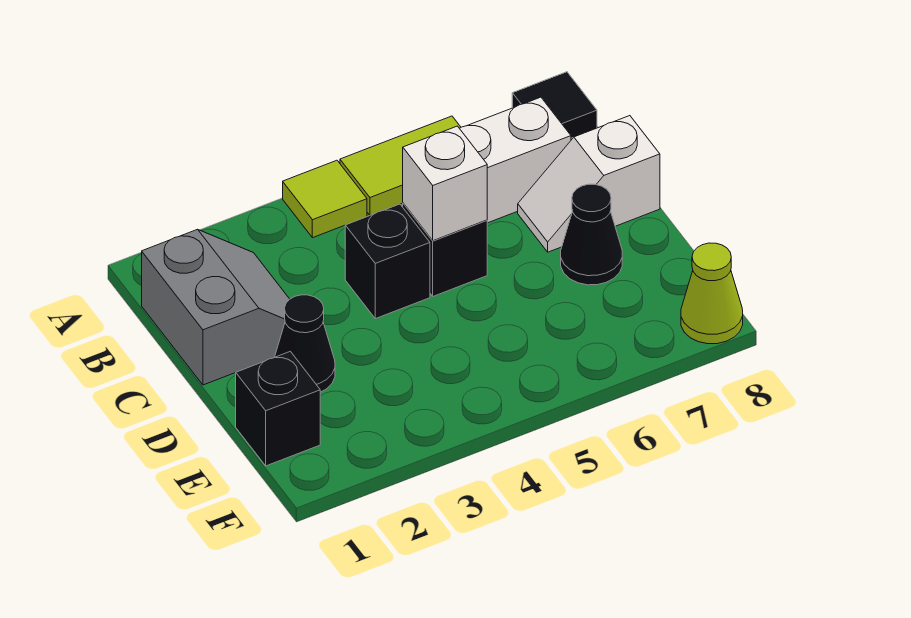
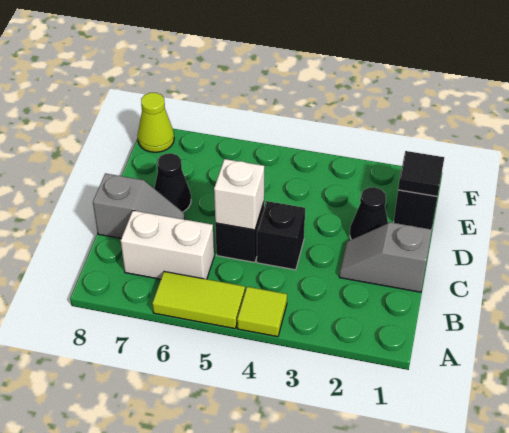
black 1x1 tile [512,72,597,138] -> black 1x1 tile moved to [398,151,444,196]
grey 2x2 slope [142,229,289,385] -> grey 1x2 slope [339,222,432,292]
white 1x2 slope [518,116,660,252] -> grey 1x2 slope [93,173,185,238]

